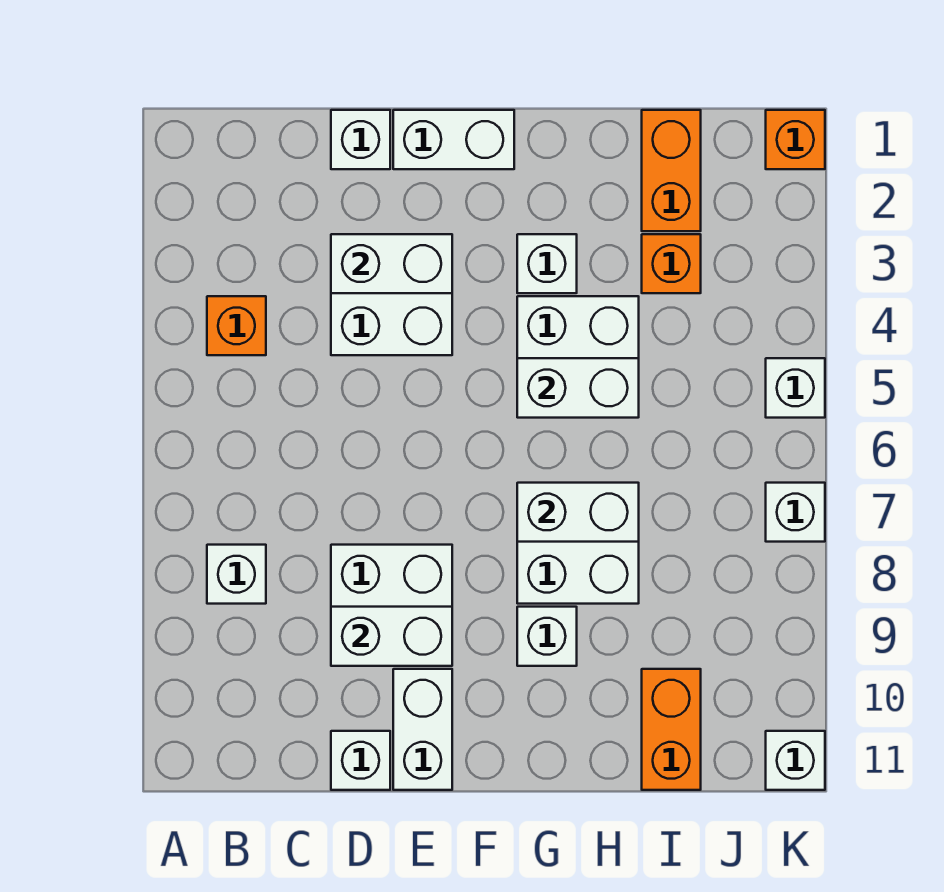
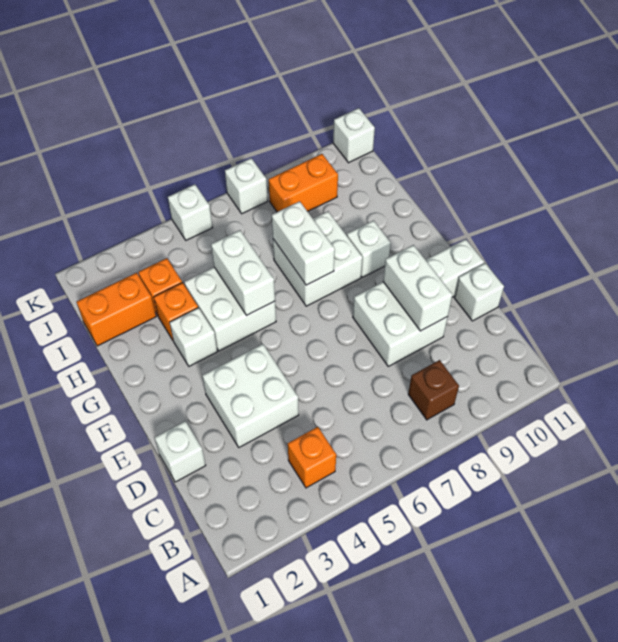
white 1x1 brick [207,545,266,604] -> brown 1x1 brick [408,360,459,420]
white 1x2 brick [331,234,452,293] -> none
white 1x2 brick [393,110,514,169] -> none
orange 1x2 brick [642,669,701,790] -> orange 1x2 brick moved to [269,154,338,212]
orange 1x1 brick [766,110,825,169] -> orange 1x1 brick moved to [154,283,198,340]

